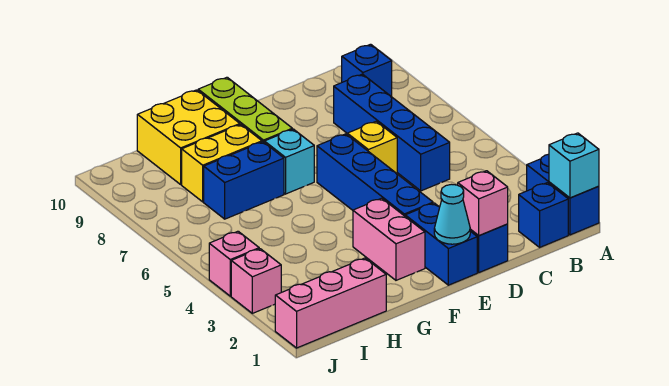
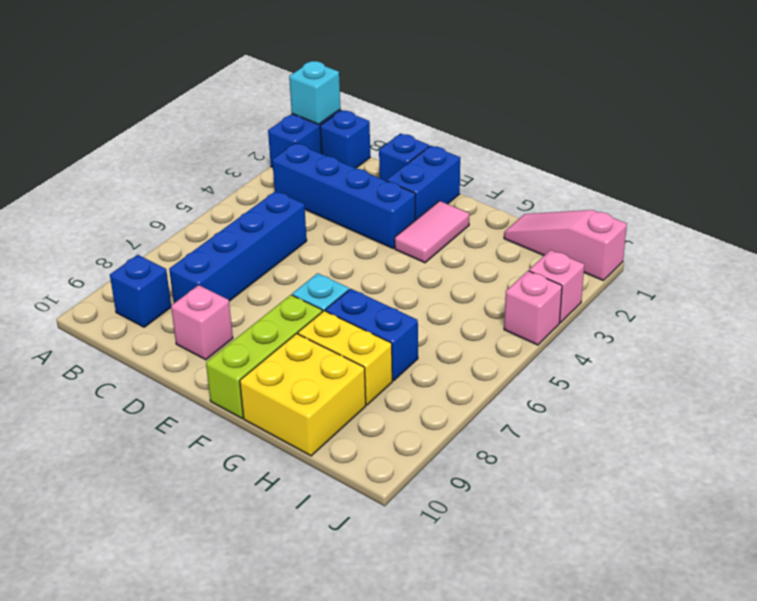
pink 1x1 brick [458,171,508,236] -> pink 1x1 brick moved to [171,285,233,360]
yellow 1x1 brick [347,121,397,173] -> none
cyan 1x1 cone [434,184,470,244] -> none
blue 1x4 brick [317,134,433,216] -> blue 1x4 brick turned to [272,143,415,248]
pink 1x2 brick [353,198,425,280] -> pink 1x2 tile [395,201,469,263]
pink 1x3 brick [275,258,386,348] -> pink 1x3 slope [504,210,627,281]

